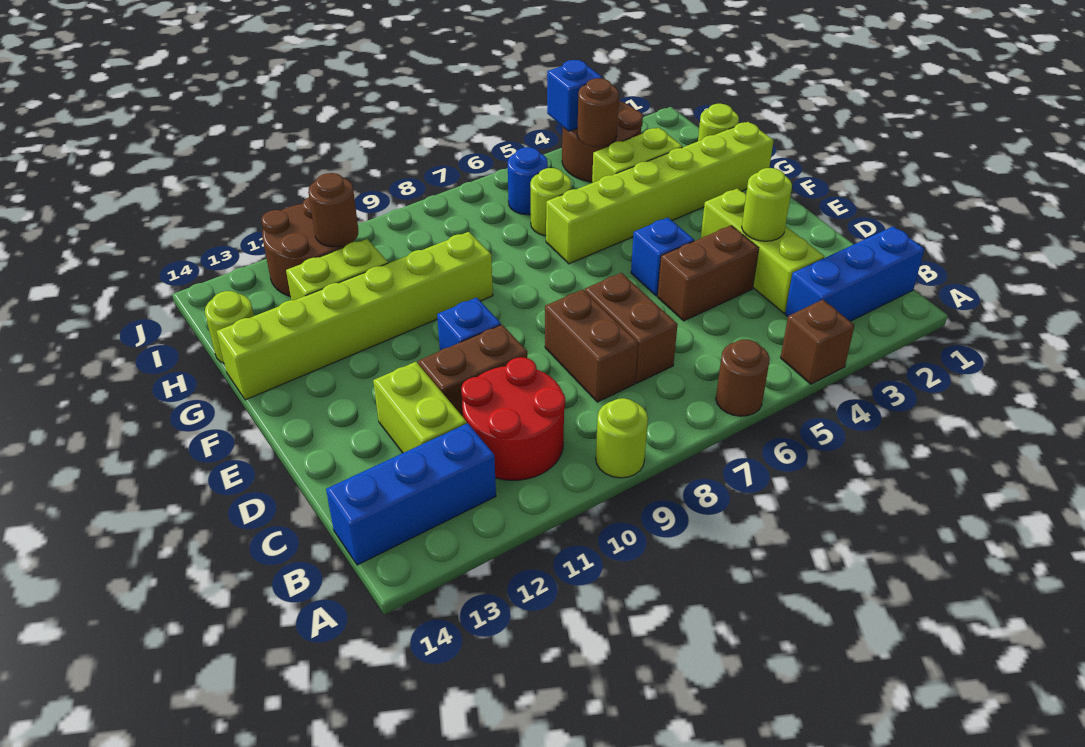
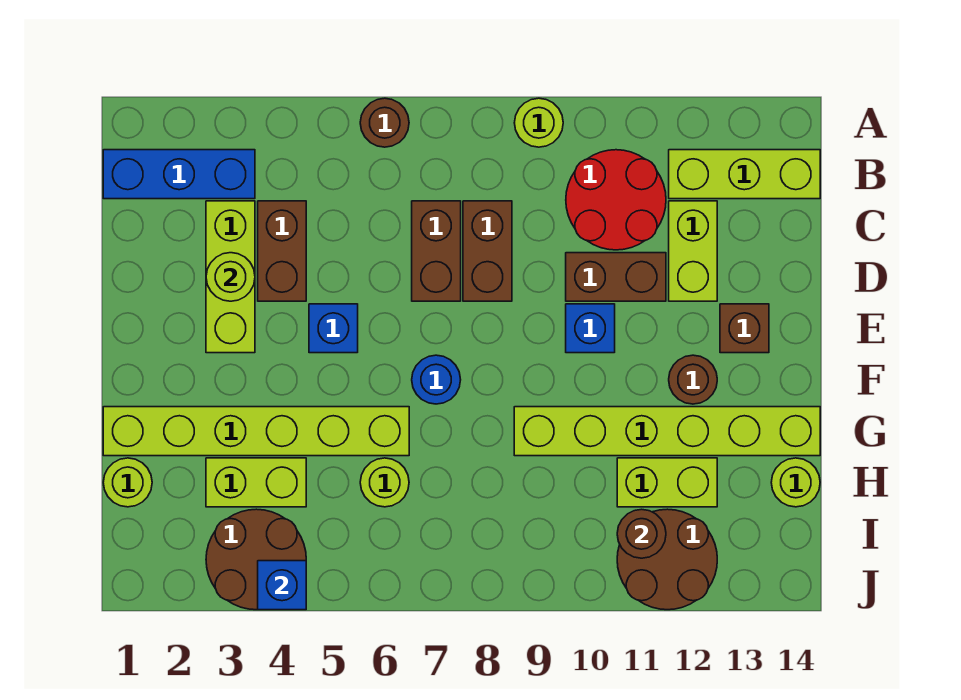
brown 1x1 brick [781,300,854,384] -> brown 1x1 brick moved to [720,304,769,353]
blue 1x3 brick [326,423,496,565] -> lime 1x3 brick [669,150,820,199]
brown 1x2 brick [657,226,759,321] -> brown 1x2 brick turned to [258,201,306,301]
brown 1x1 round brick [577,78,619,147] -> brown 1x1 round brick moved to [669,355,717,404]
blue 1x1 round brick [508,147,548,215] -> blue 1x1 round brick moved to [412,355,461,404]

